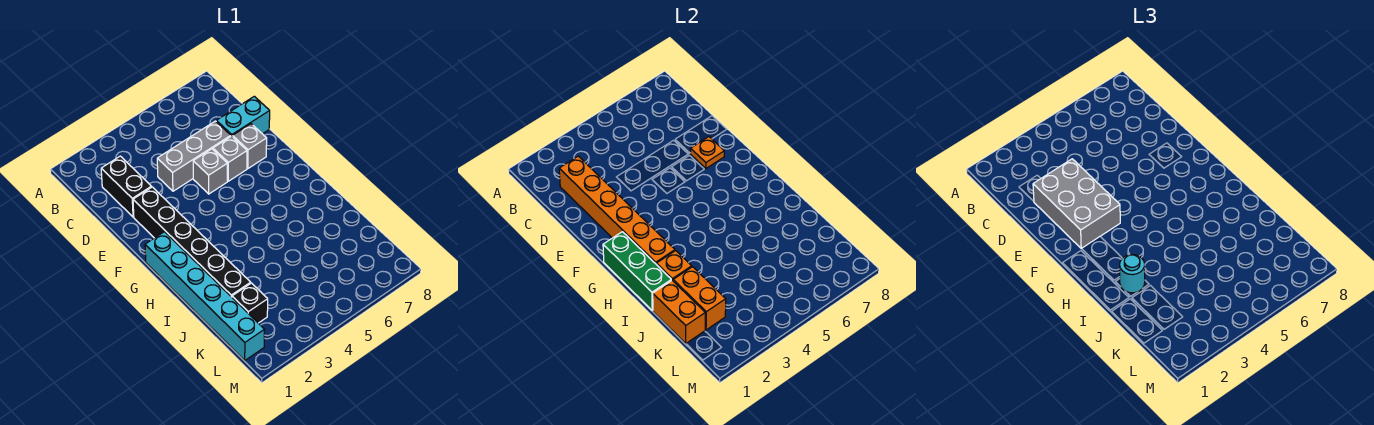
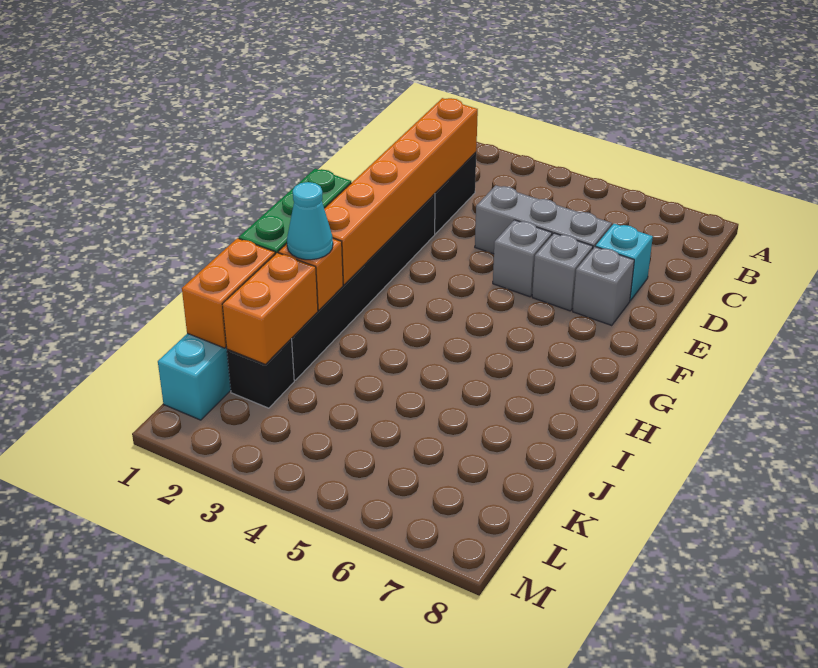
grey 2x3 brick [1033,159,1120,249] -> none
cyan 1x2 brick [216,96,270,137] -> cyan 1x1 brick [596,224,653,301]
orange 1x1 plate [691,137,724,168] -> none
cyan 1x1 round brick [1120,255,1145,293] -> cyan 1x1 cone [287,182,333,260]

